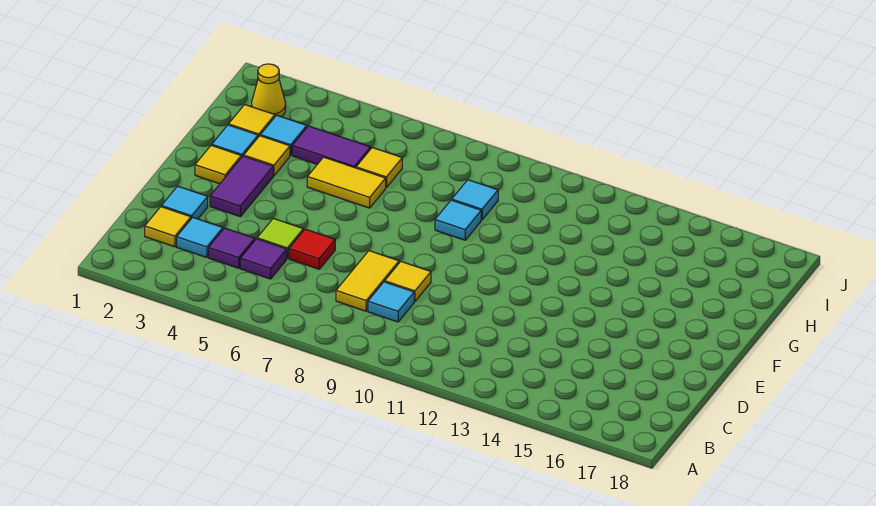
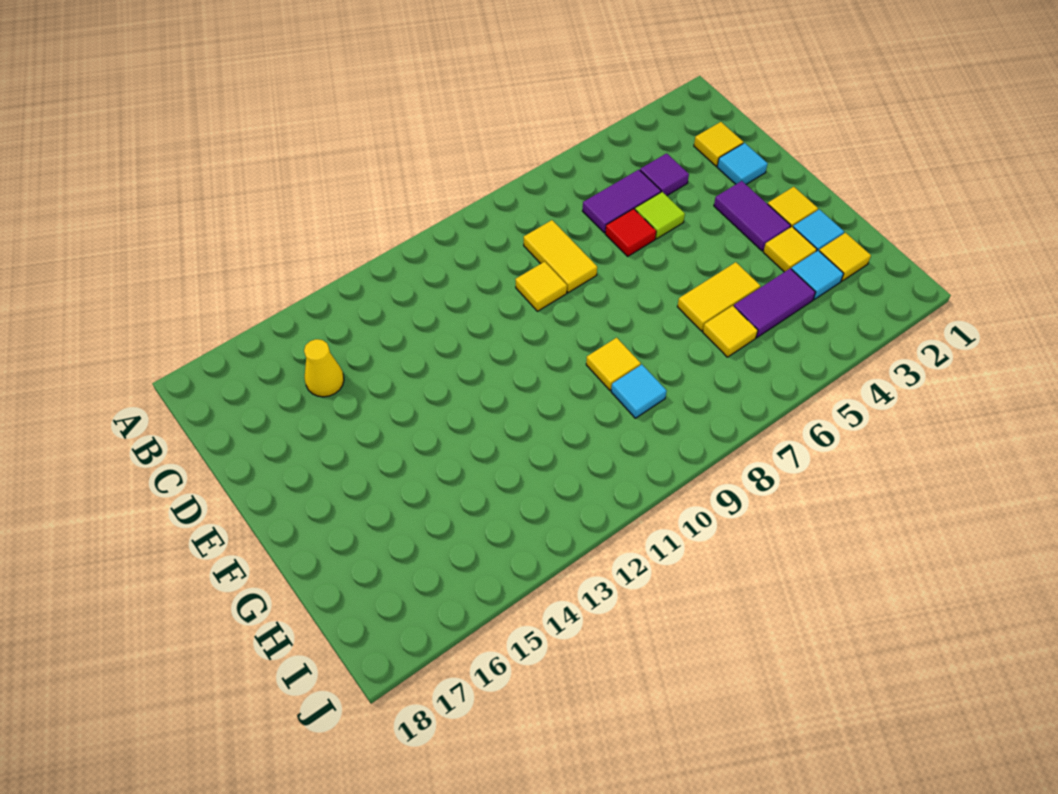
cyan 1x1 tile [177,217,223,258] -> none
purple 1x1 tile [240,239,287,279] -> purple 1x2 tile [583,170,661,233]
cyan 1x1 tile [368,282,414,322] -> none
cyan 1x1 tile [435,200,481,240] -> yellow 1x1 tile [586,338,641,390]
yellow 1x1 cone [252,64,286,117] -> yellow 1x1 cone moved to [304,339,344,397]

